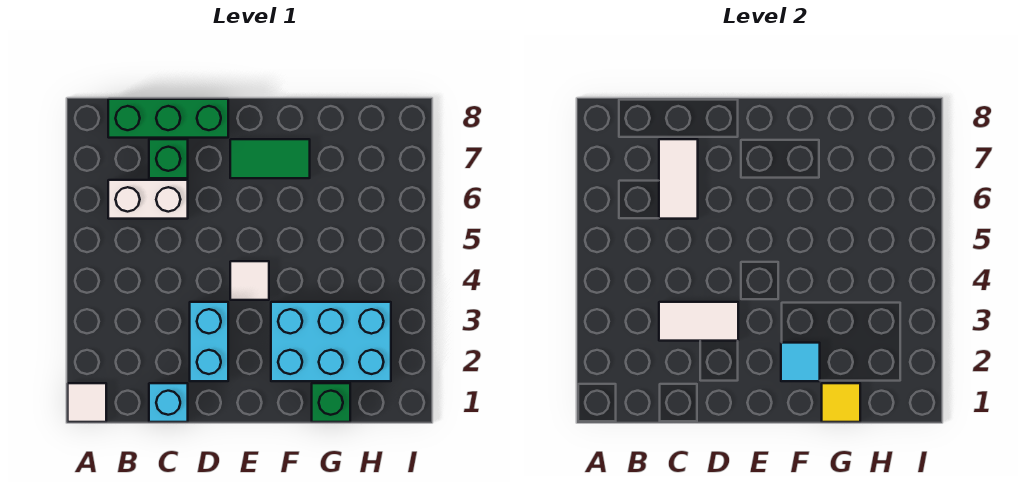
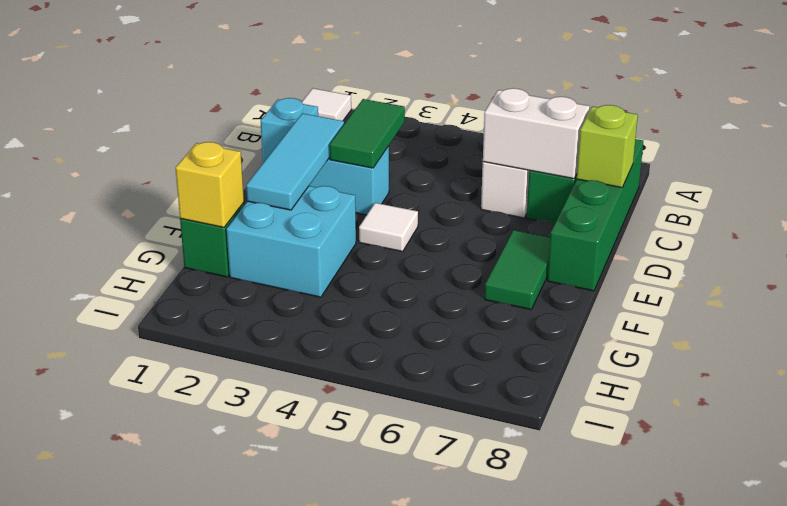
green 1x3 brick [108,99,228,138] -> green 1x4 brick [548,139,643,291]
white 1x2 tile [659,302,738,341] -> green 1x2 tile [330,99,405,168]
white 1x2 tile [659,139,698,219] -> white 1x2 brick [483,88,590,179]
none -> lime 1x1 brick [577,105,638,188]
cyan 2x3 brick [271,302,391,381] -> cyan 2x2 brick [227,186,356,297]
cyan 1x1 tile [781,343,820,381] -> cyan 1x3 tile [246,113,344,210]
yellow 1x1 tile [822,383,860,422] -> yellow 1x1 brick [176,142,244,227]

